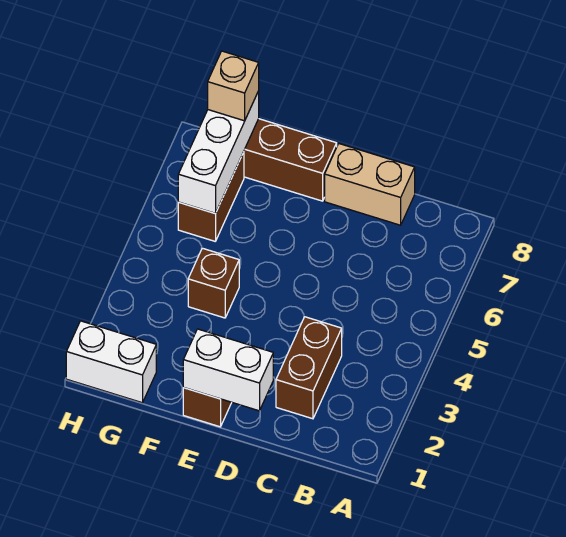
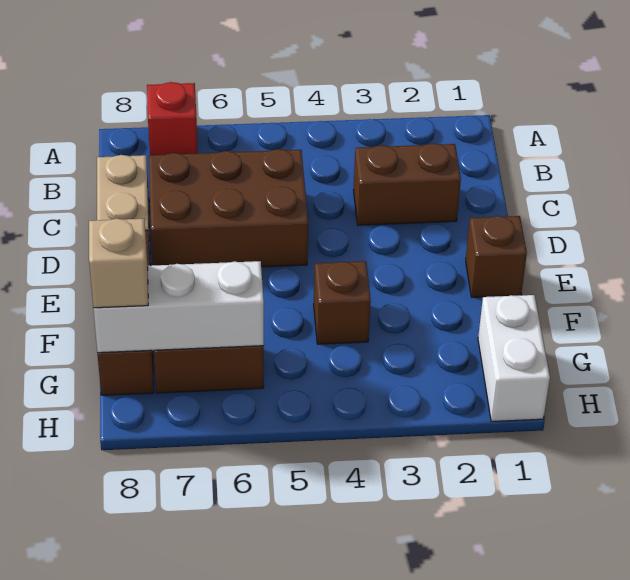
none -> red 1x1 brick [147,82,198,155]
none -> brown 2x3 brick [149,149,308,267]
white 1x2 brick [183,329,273,411] -> none

